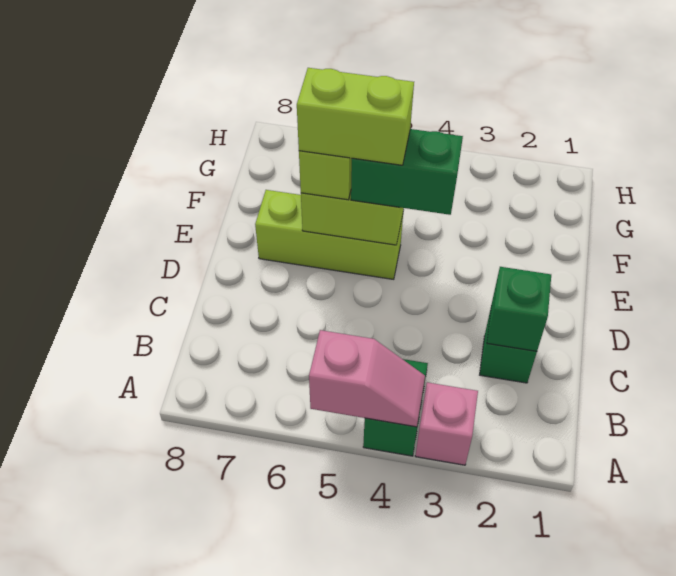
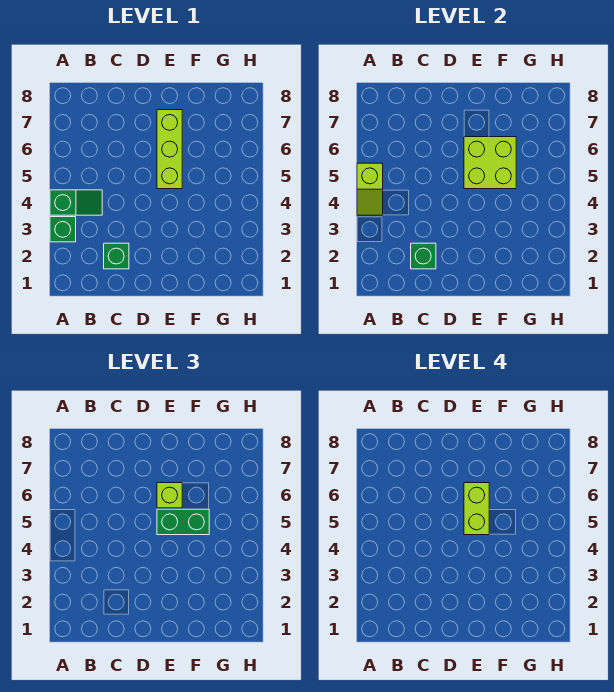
pink 1x1 brick [415,382,478,465] -> green 1x1 brick [50,217,76,242]
pink 1x2 slope [309,330,425,427] -> lime 1x2 slope [357,163,383,215]
green 1x2 brick [351,129,463,215] -> green 1x2 brick turned to [157,509,209,535]

